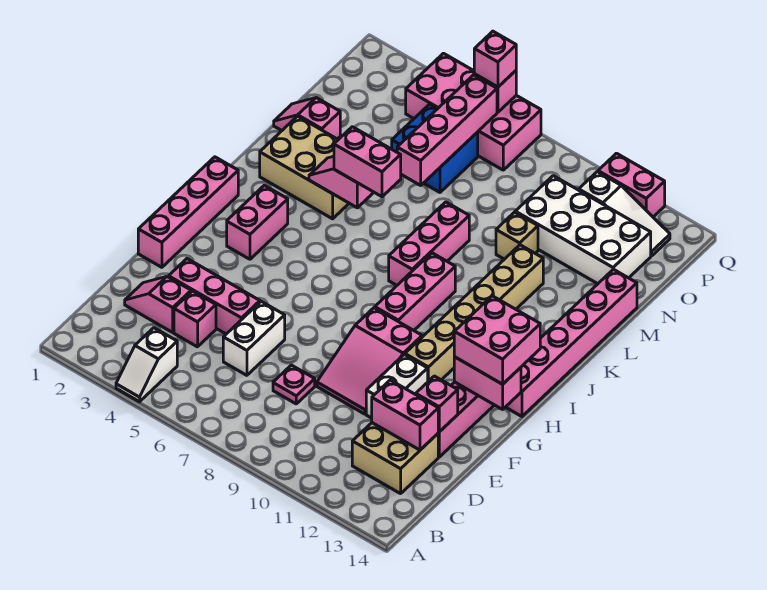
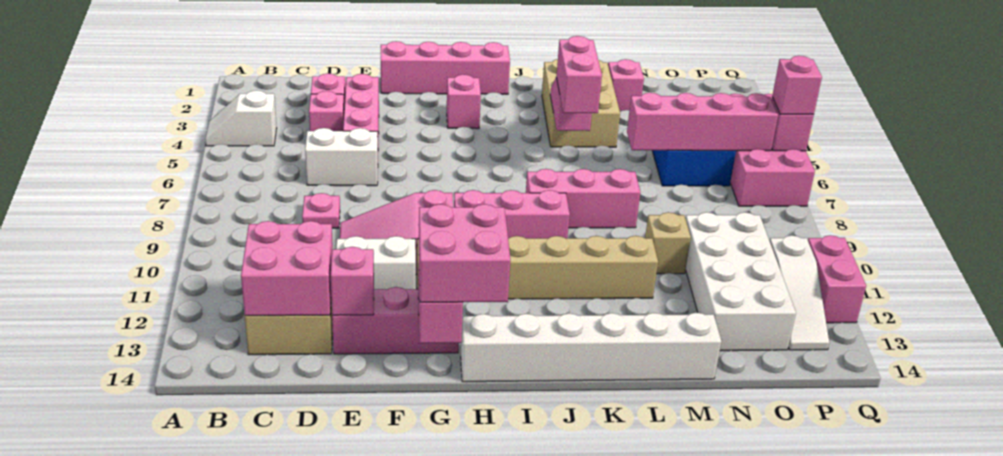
pink 1x2 brick [372,380,438,450] -> pink 2x2 brick [241,221,333,316]
pink 1x2 brick [227,185,288,259] -> pink 1x1 brick [447,75,481,129]
pink 1x6 brick [506,269,637,416] -> white 1x6 brick [461,313,721,382]

